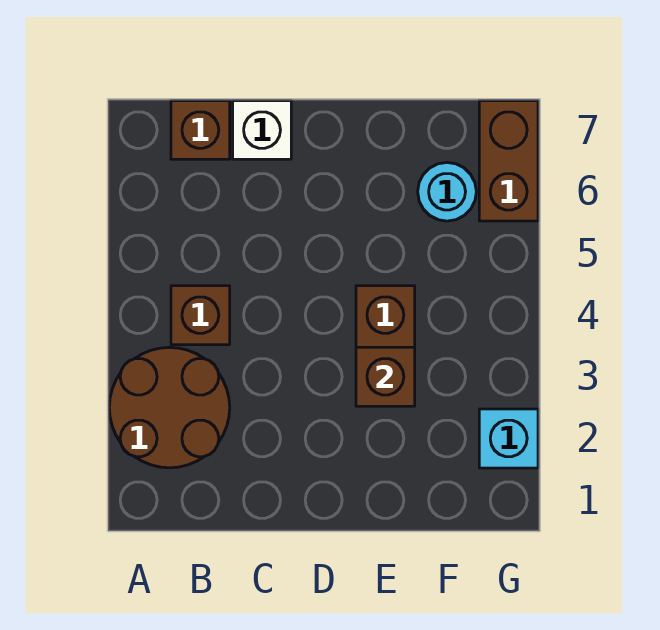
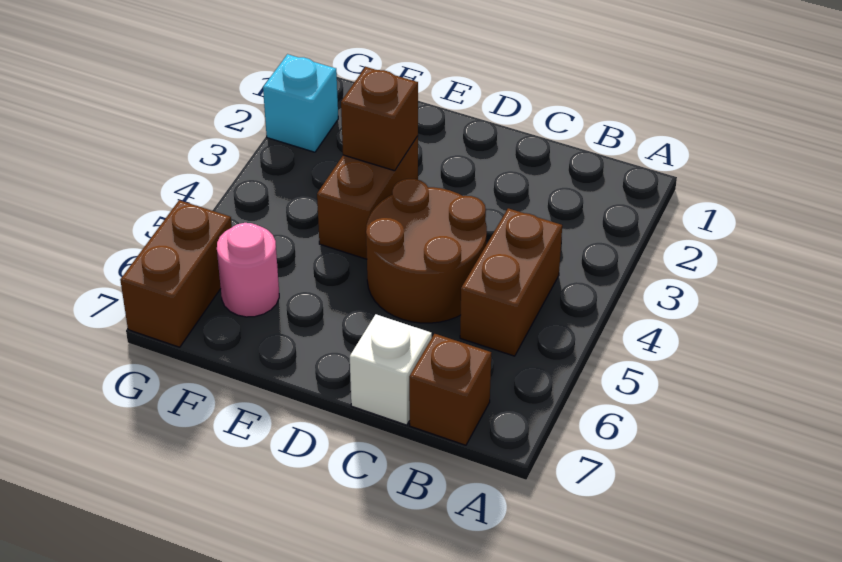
brown 2x2 round brick [109,347,230,468] -> brown 2x2 round brick moved to [366,179,487,323]
brown 1x1 brick [171,286,230,345] -> brown 1x2 brick [460,208,562,356]
cyan 1x1 round brick [418,163,476,221] -> pink 1x1 round brick [217,223,279,317]

